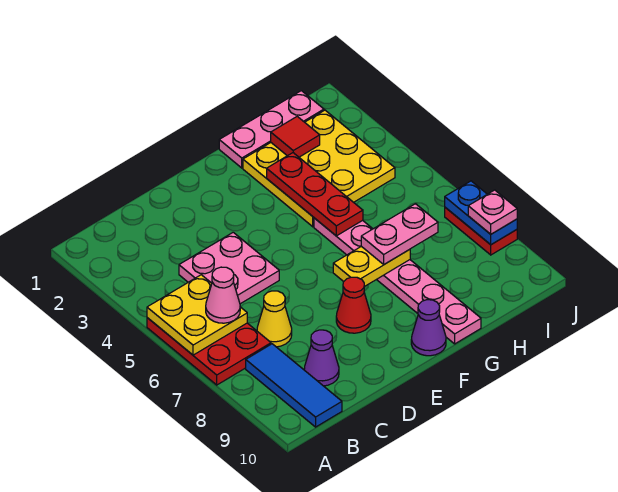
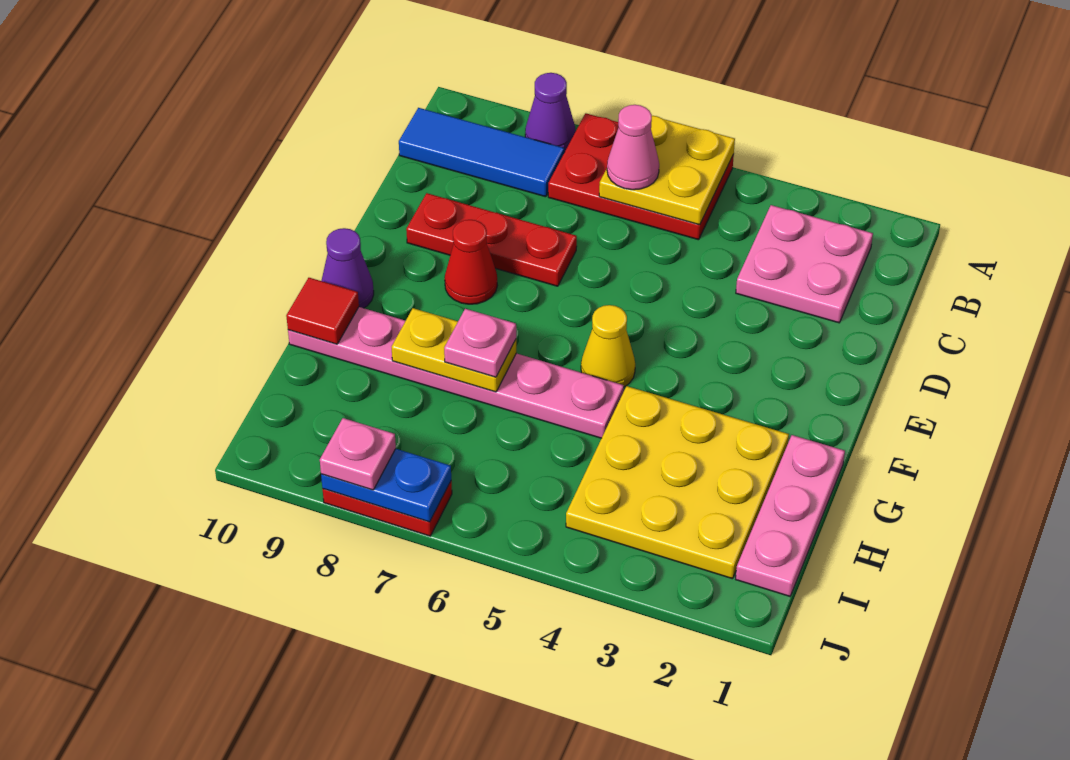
pink 2x2 plate [179,232,279,304] -> pink 2x2 plate moved to [736,205,873,323]
yellow 1x1 cone [257,291,292,347] -> yellow 1x1 cone moved to [581,305,635,387]
purple 1x1 cone [304,330,339,386] -> purple 1x1 cone moved to [525,73,576,152]
yellow 1x2 plate [333,246,410,287] -> yellow 1x2 plate turned to [392,308,516,392]
red 1x3 plate [267,153,363,236] -> red 1x3 plate moved to [406,193,577,286]
pink 1x2 plate [361,204,438,264] -> pink 1x1 plate [444,309,516,377]
red 1x1 tile [271,116,320,157] -> red 1x1 tile moved to [286,278,359,344]

